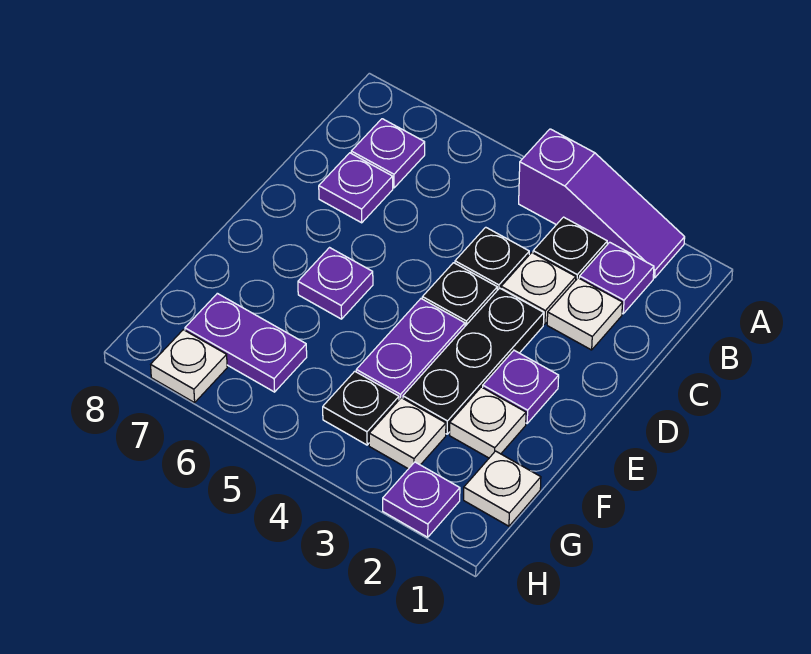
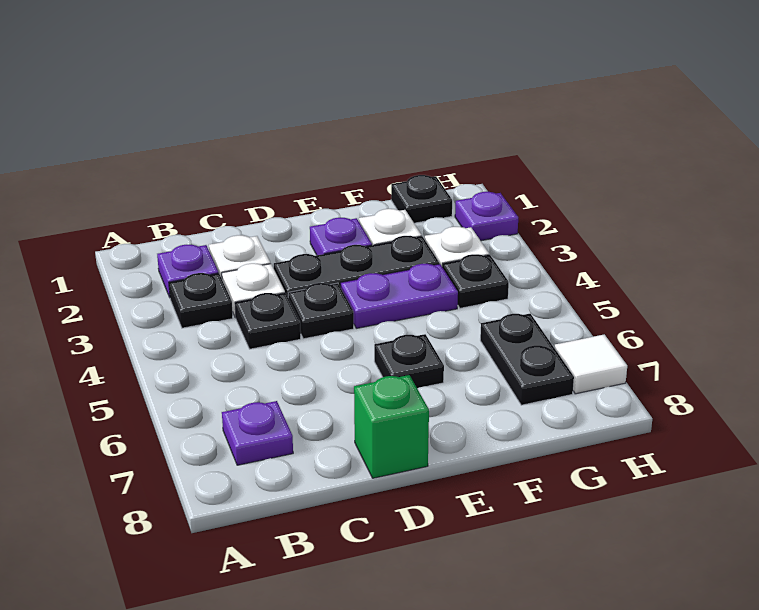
purple 1x3 slope [519,129,685,278] -> none
purple 1x1 plate [319,153,393,223] -> none
none -> green 1x1 brick [354,375,429,478]
purple 1x1 plate [298,248,373,319] -> black 1x1 plate [374,334,444,388]
white 1x1 plate [464,451,541,526] -> black 1x1 plate [391,175,452,223]
purple 1x2 plate [185,293,307,392] -> black 1x2 plate [480,313,574,405]
white 1x1 plate [151,330,227,403] -> white 1x1 tile [555,334,627,394]

